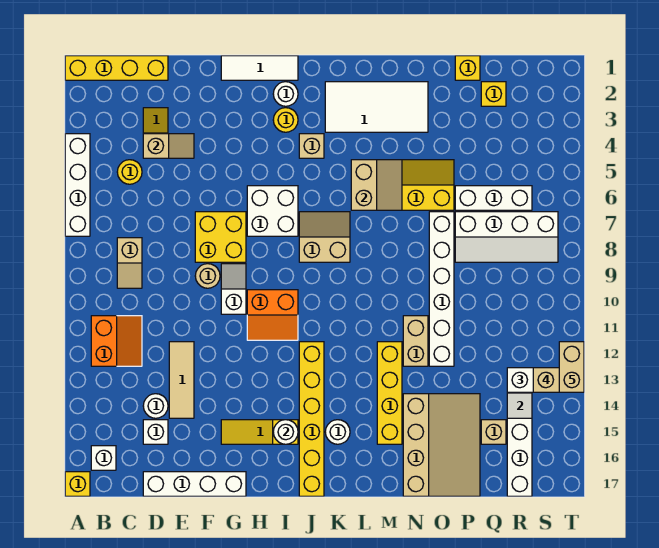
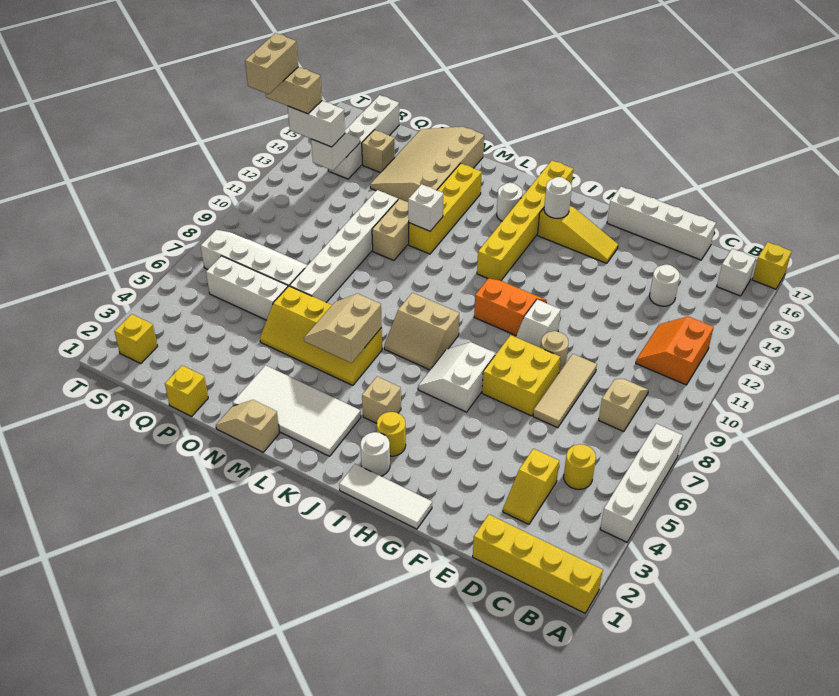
tan 1x2 slope [143,134,194,158] -> tan 1x2 slope moved to [216,400,280,452]
white 1x1 brick [143,420,168,444] -> white 1x1 brick moved to [408,184,443,231]
tan 1x3 tile [169,342,194,418] -> tan 1x3 tile moved to [533,354,597,428]
white 2x2 brick [247,186,298,236] -> white 2x2 slope [418,342,495,412]
yellow 1x1 brick [481,82,506,106] -> yellow 1x1 brick moved to [114,314,158,364]

